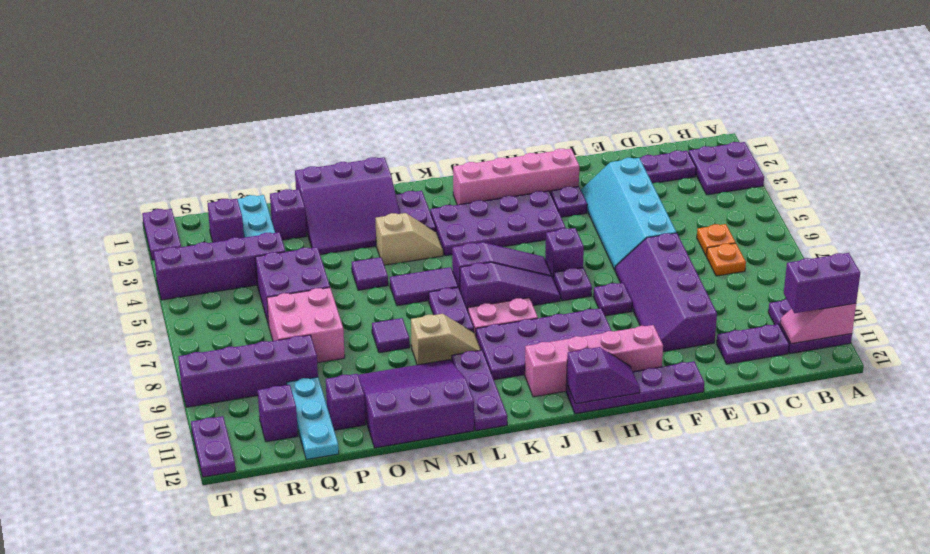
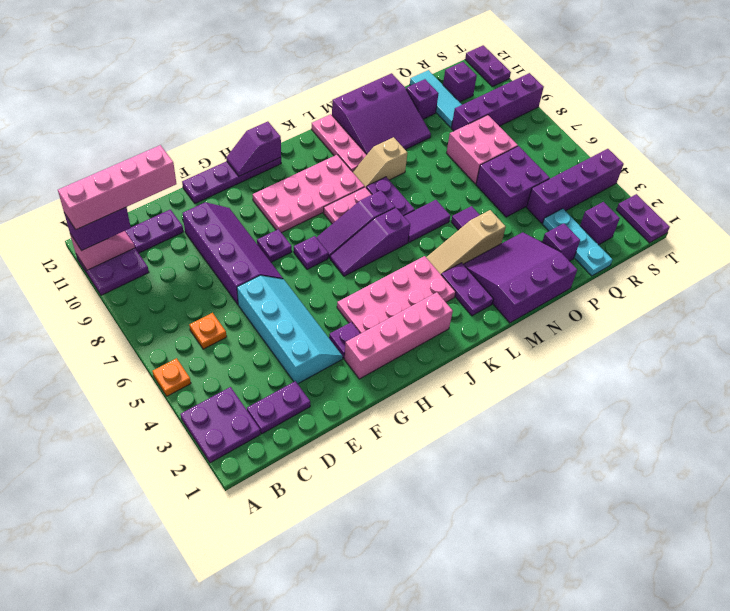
orange 1x1 plate [707,243,746,276] -> orange 1x1 plate moved to [153,358,191,396]
pink 1x4 brick [525,325,663,397] -> pink 1x4 brick moved to [58,145,176,230]
purple 2x4 plate [430,191,566,256] -> pink 2x4 plate [337,256,456,333]
purple 1x1 brick [545,228,584,279] -> none
purple 2x4 plate [476,308,612,380] -> pink 2x4 plate [253,155,365,233]
tan 1x2 slope [376,213,443,265] -> tan 1x3 slope [426,210,506,274]
purple 1x3 plate [452,350,507,431] -> pink 1x3 plate [311,114,367,172]
purple 1x1 tile [372,318,410,353] -> none
cyan 1x3 plate [287,377,339,460] -> cyan 1x3 tile [410,70,462,127]

